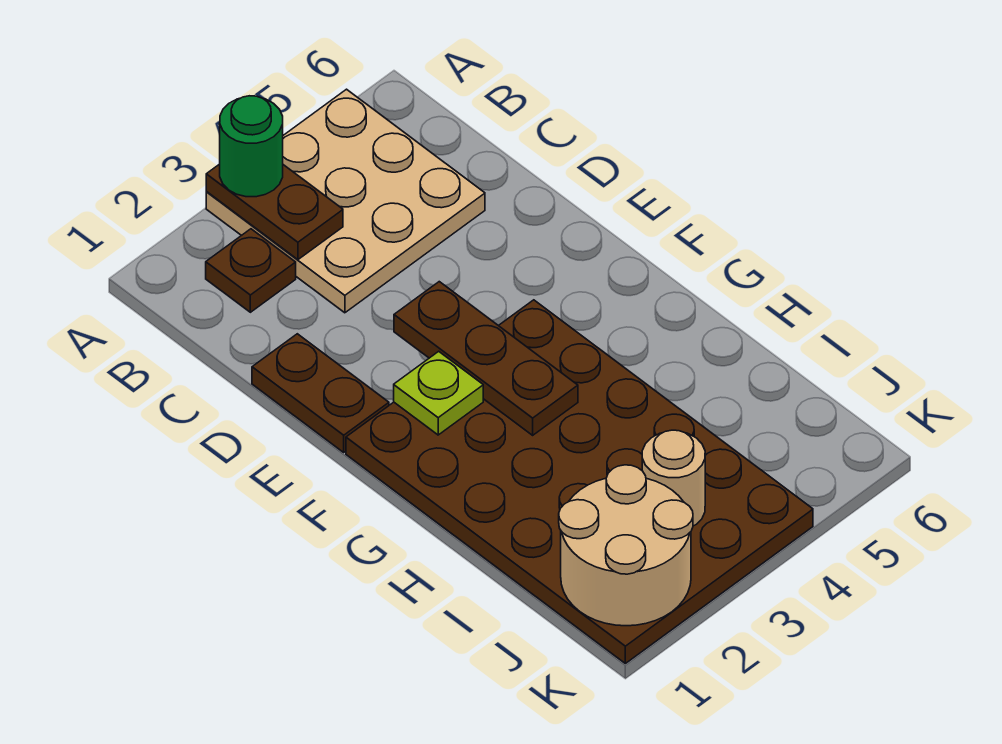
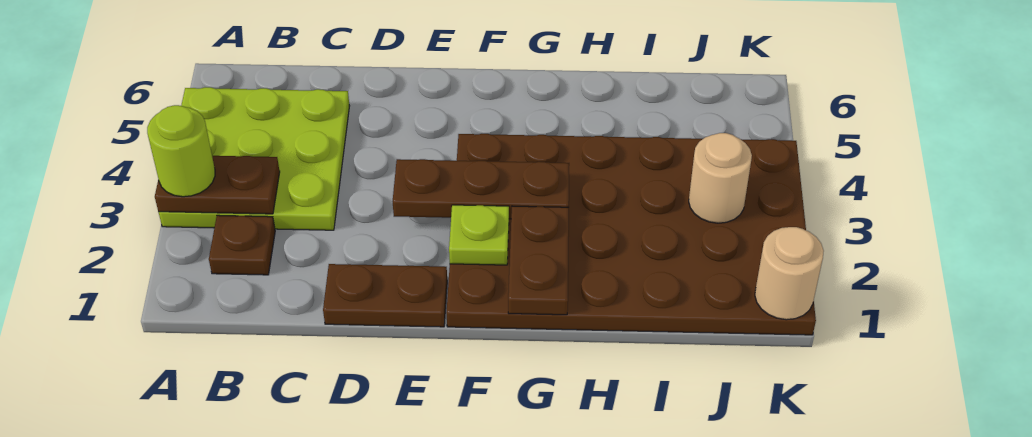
tan 3x3 plate [206,89,485,313] -> lime 3x3 plate [159,87,349,230]
green 1x1 round brick [220,96,283,197] -> lime 1x1 round brick [147,105,215,197]
none -> brown 1x2 plate [508,206,569,315]
tan 2x2 round brick [559,465,693,626] -> tan 1x1 round brick [755,227,824,320]

